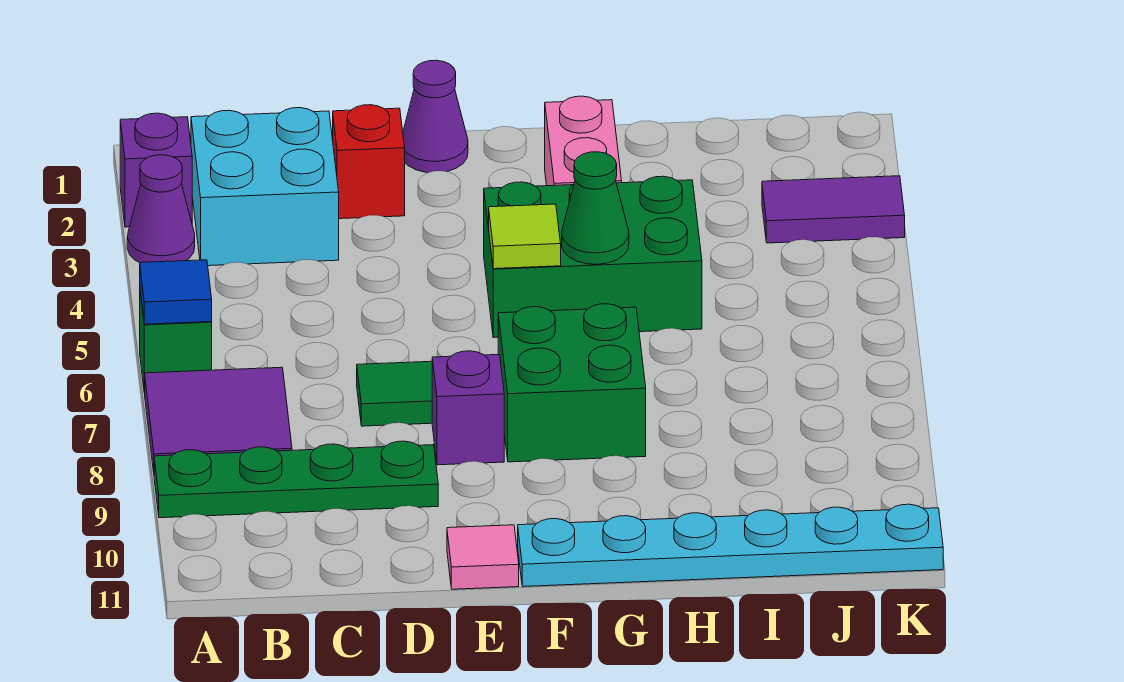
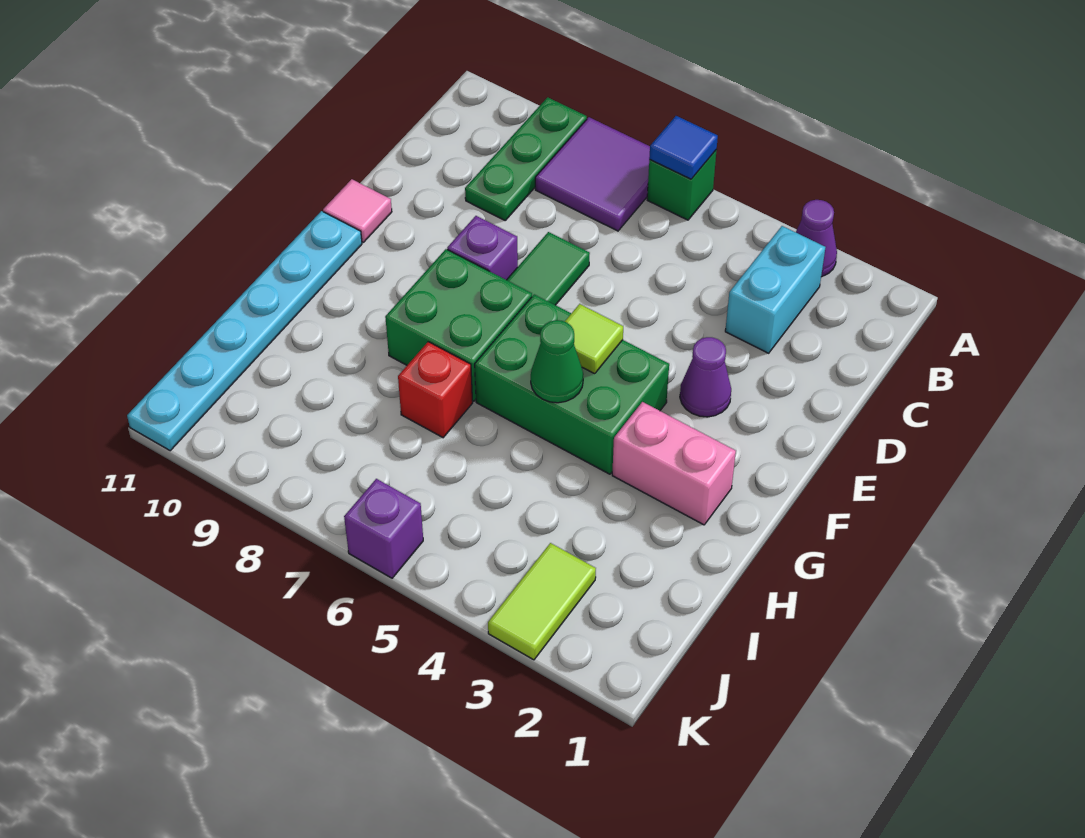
purple 1x1 brick [120,113,192,227] -> purple 1x1 brick moved to [344,479,423,578]
green 1x4 plate [154,441,438,518] -> green 1x3 plate [465,97,587,220]
cyan 2x2 brick [191,108,339,266] -> cyan 1x2 brick [725,226,826,353]
red 1x1 brick [333,105,405,219] -> red 1x1 brick moved to [398,342,473,438]
purple 1x1 cone [403,60,468,173] -> purple 1x1 cone moved to [680,337,731,417]
green 2x3 brick [484,176,702,338] -> green 2x3 brick turned to [475,294,669,474]
purple 1x2 tile [762,176,905,243] -> lime 1x2 tile [488,543,596,660]

